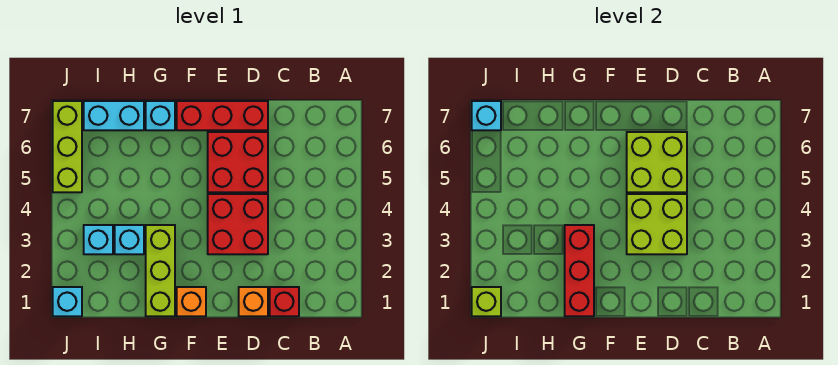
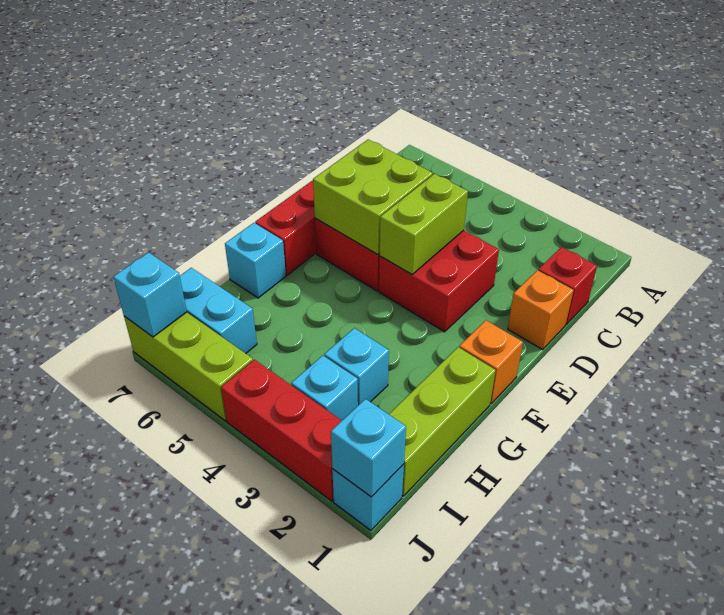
lime 2x2 brick [627,194,687,254] -> lime 1x2 brick [380,174,468,274]
lime 1x3 brick [146,225,175,316] -> lime 1x3 brick turned to [389,347,496,496]
red 1x3 brick [565,225,594,316] -> red 1x3 brick moved to [221,360,342,501]
cyan 1x2 brick [84,101,144,130] -> cyan 1x2 brick turned to [180,268,257,353]
lime 1x1 brick [472,287,501,316] -> cyan 1x1 brick [331,399,406,497]

